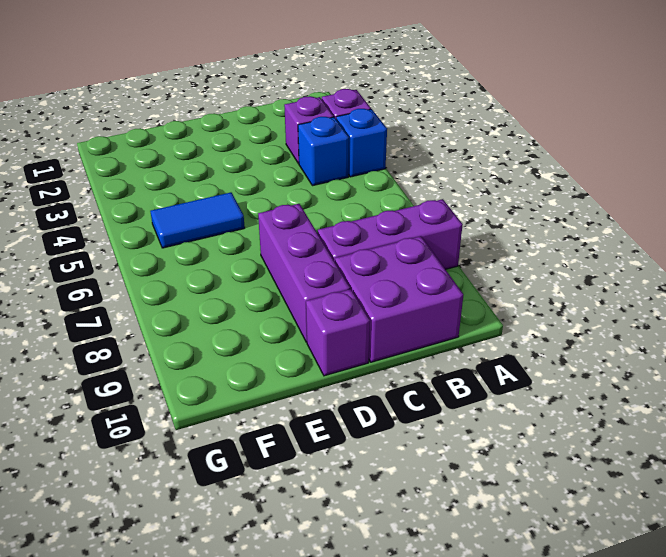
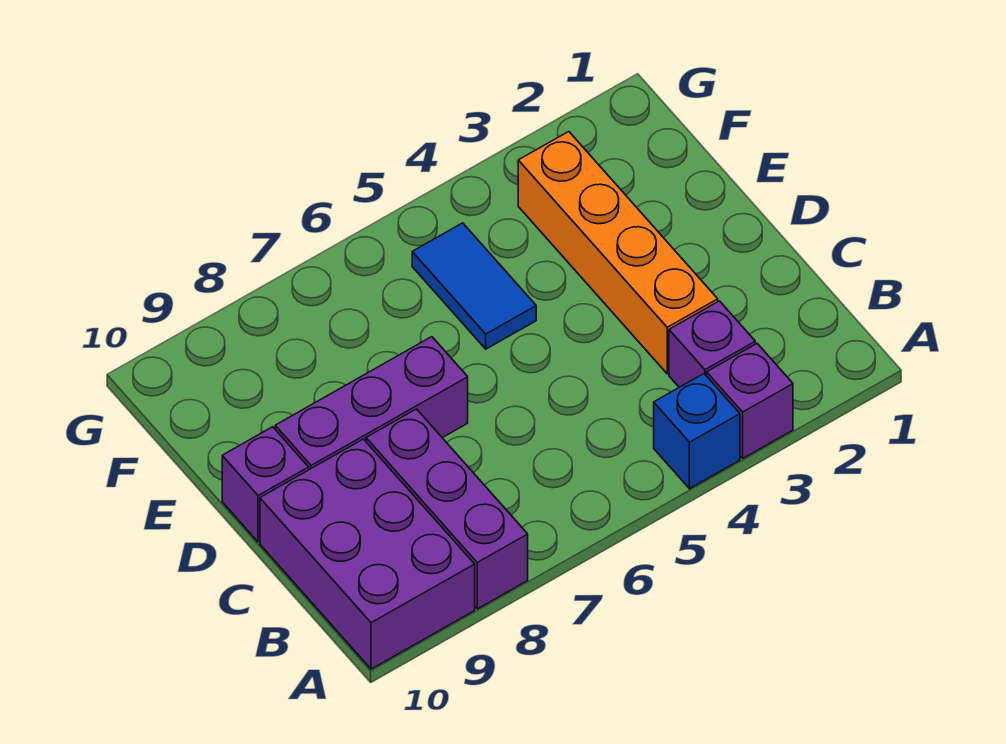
blue 1x1 brick [298,117,349,186] -> none
purple 2x2 brick [335,236,463,362] -> purple 2x3 brick [260,439,475,669]
none -> orange 1x4 brick [518,132,718,374]

